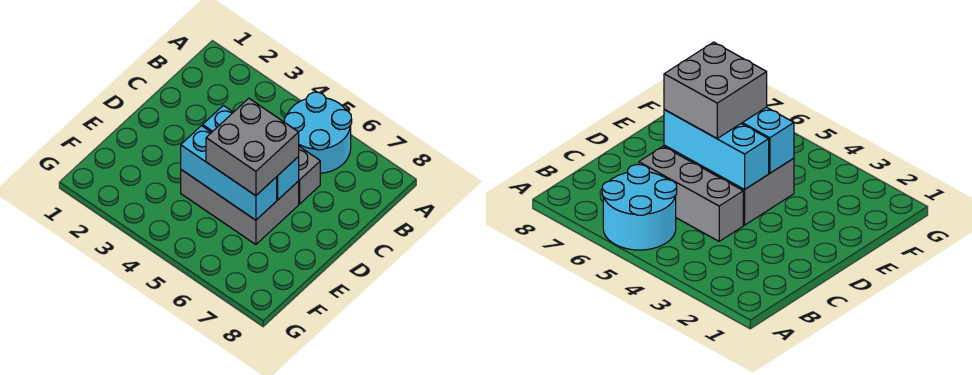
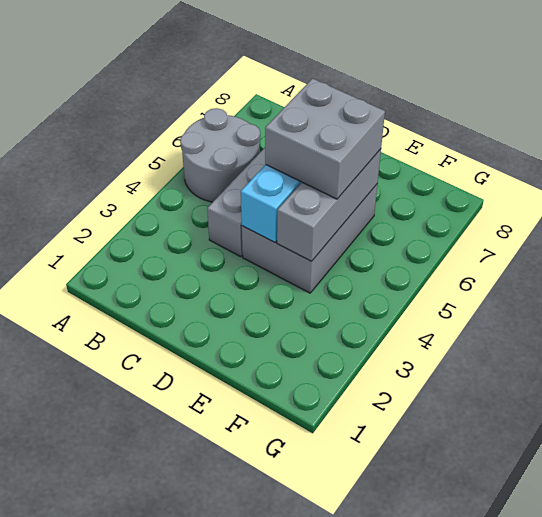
cyan 2x2 round brick [284,92,352,173] -> grey 2x2 round brick [180,108,260,202]
cyan 1x3 brick [181,126,277,220] -> grey 1x3 brick [277,149,381,261]

